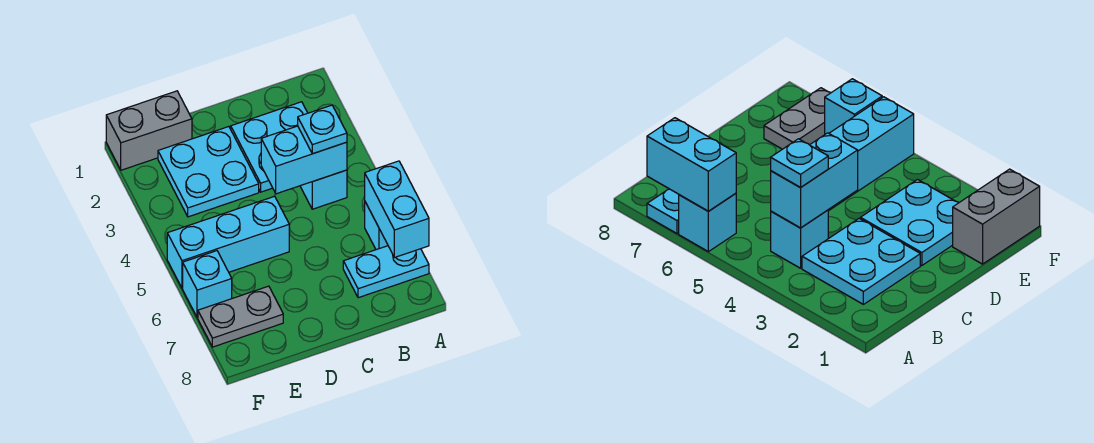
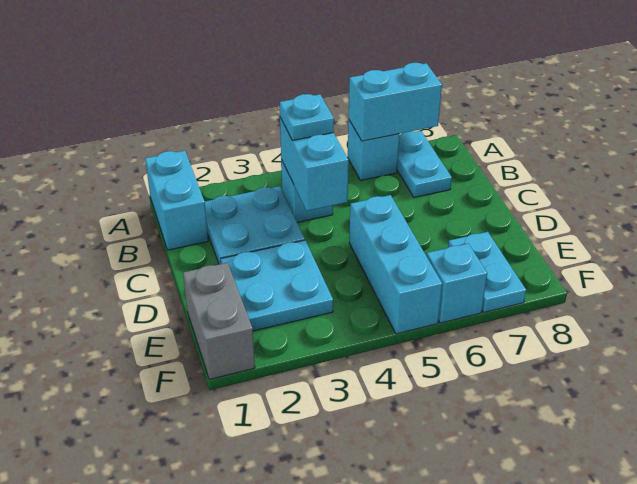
none -> cyan 1x2 brick [145,151,208,250]
grey 1x2 plate [198,286,283,347] -> cyan 1x2 plate [448,232,526,312]

